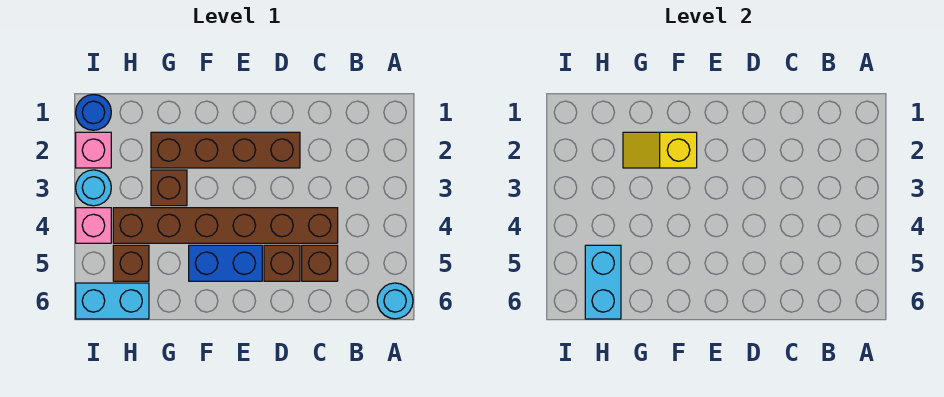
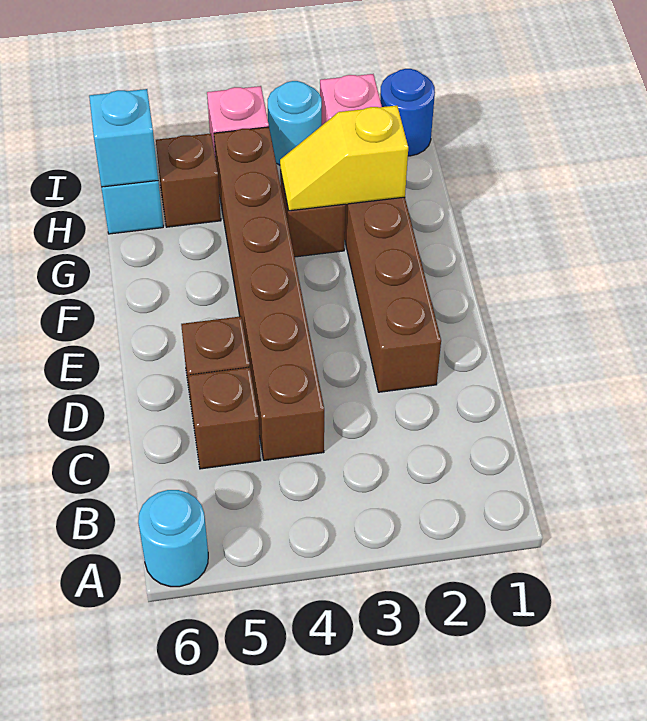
blue 1x2 brick [189,245,262,281] -> none
yellow 1x2 slope [623,132,697,168] -> yellow 1x2 slope turned to [280,105,408,211]
cyan 1x2 brick [585,245,621,319] -> cyan 1x1 brick [89,89,158,187]

